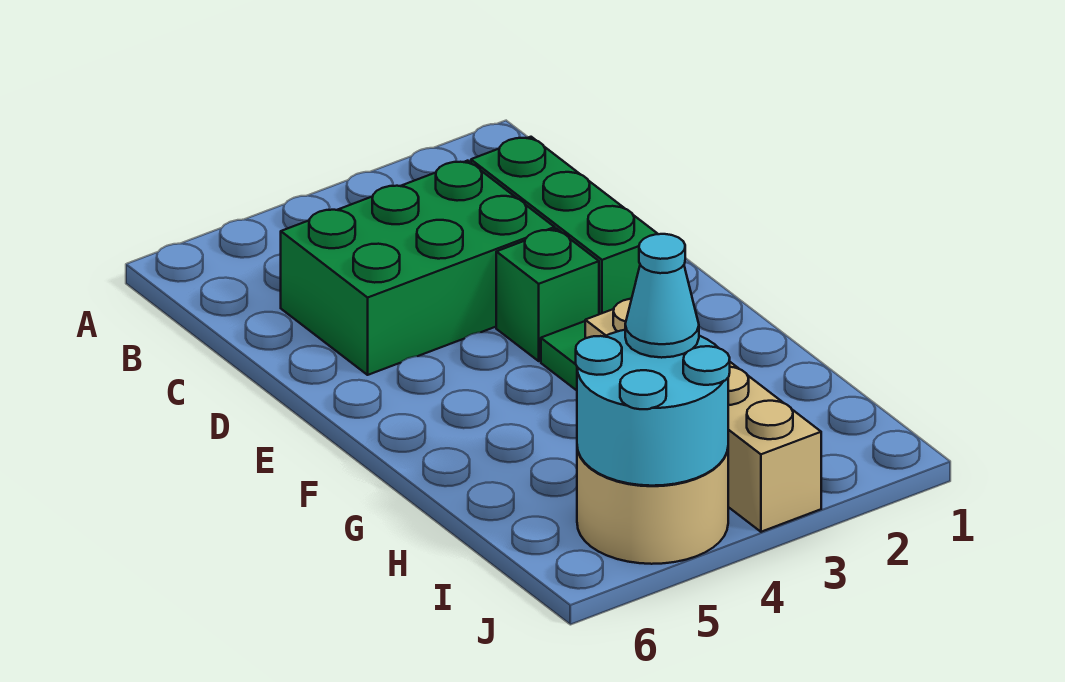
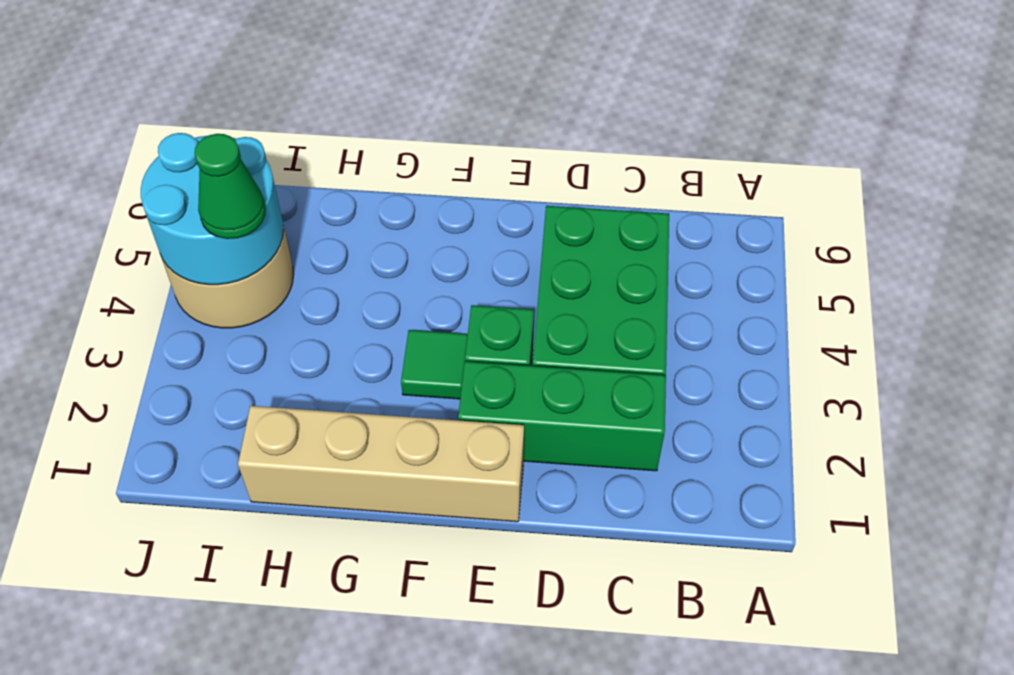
tan 1x4 brick [585,299,821,532] -> tan 1x4 brick moved to [238,406,524,522]
cyan 1x1 cone [625,234,699,358] -> green 1x1 cone [195,134,266,239]

